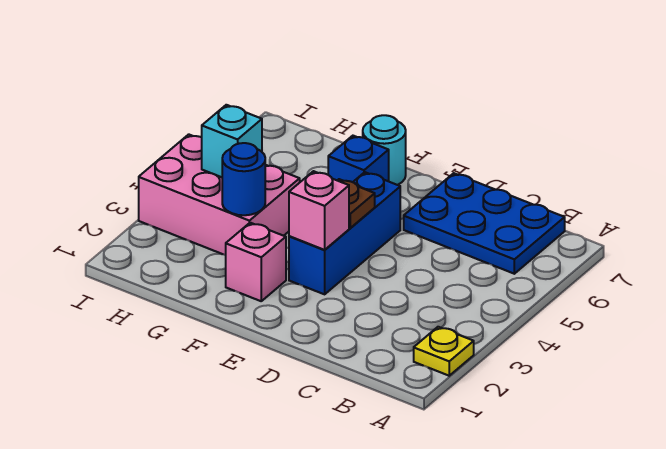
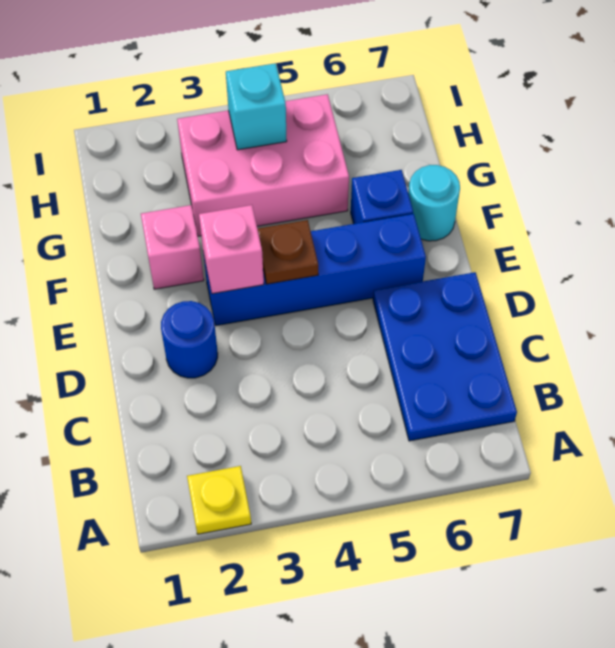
blue 1x3 brick [289,172,400,294] -> blue 1x4 brick [203,214,426,326]
pink 2x3 brick [139,134,300,255] -> pink 2x3 brick turned to [177,94,349,236]
blue 1x1 round brick [222,143,265,215] -> blue 1x1 round brick moved to [161,301,218,378]

